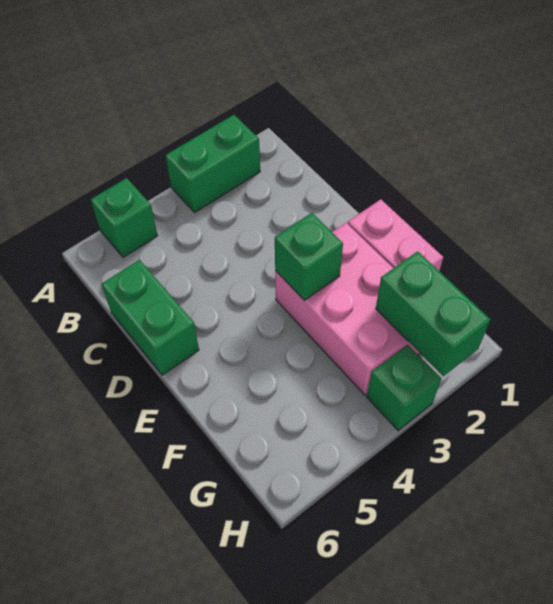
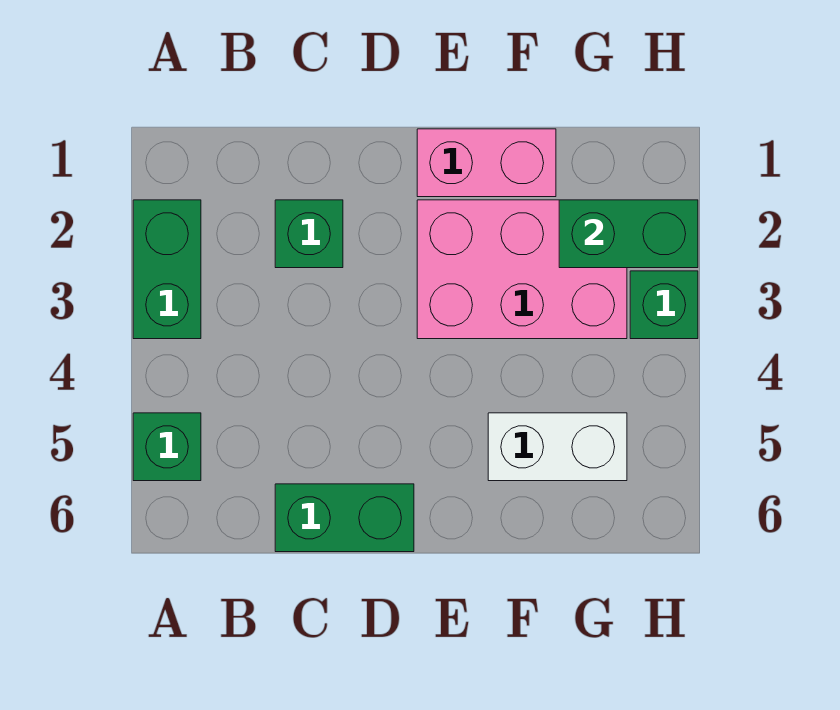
green 1x1 brick [275,213,343,300] -> green 1x1 brick moved to [275,200,343,268]
none -> white 1x2 brick [488,413,627,481]

